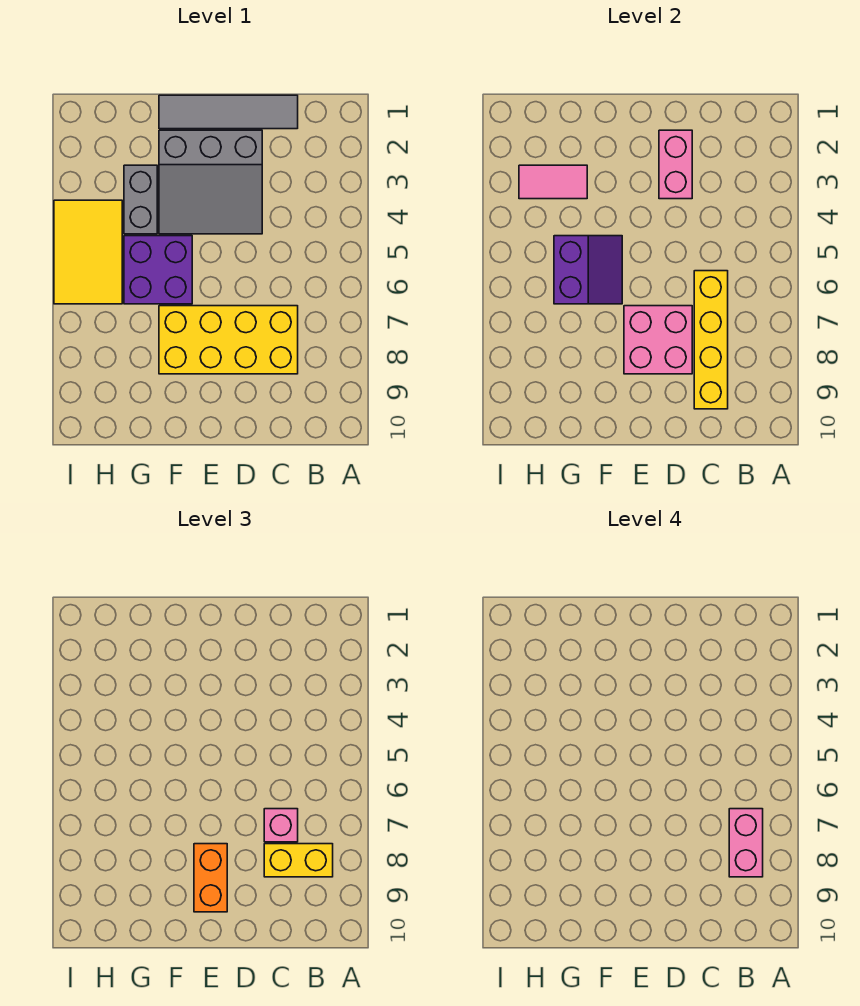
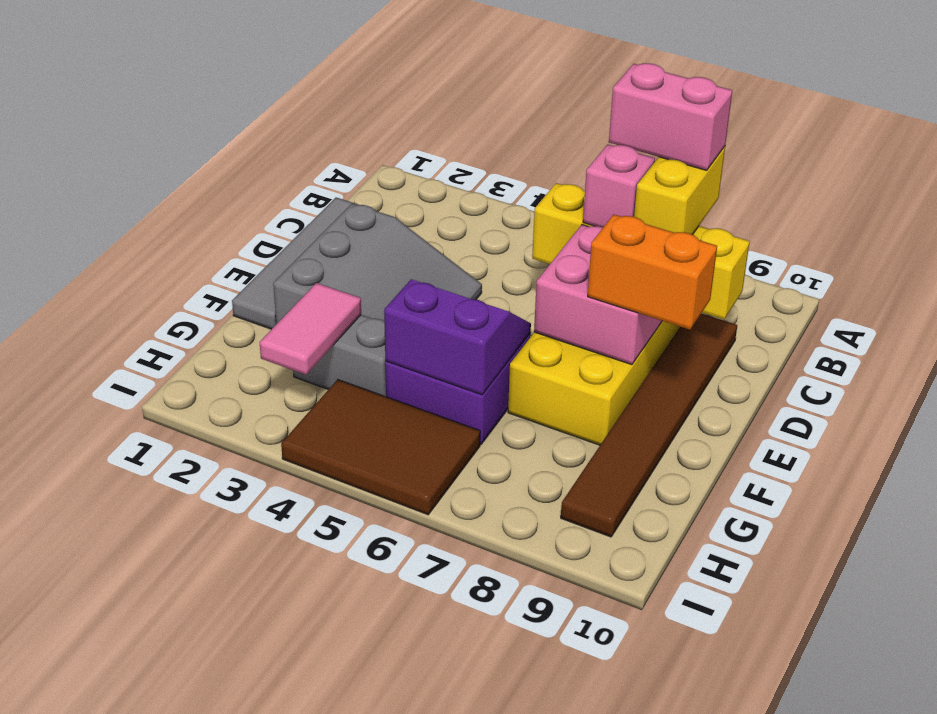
none -> brown 1x6 tile [561,314,737,537]
pink 1x2 brick [659,130,692,199] -> none
yellow 2x3 tile [54,200,122,304] -> brown 2x3 tile [281,380,480,515]

